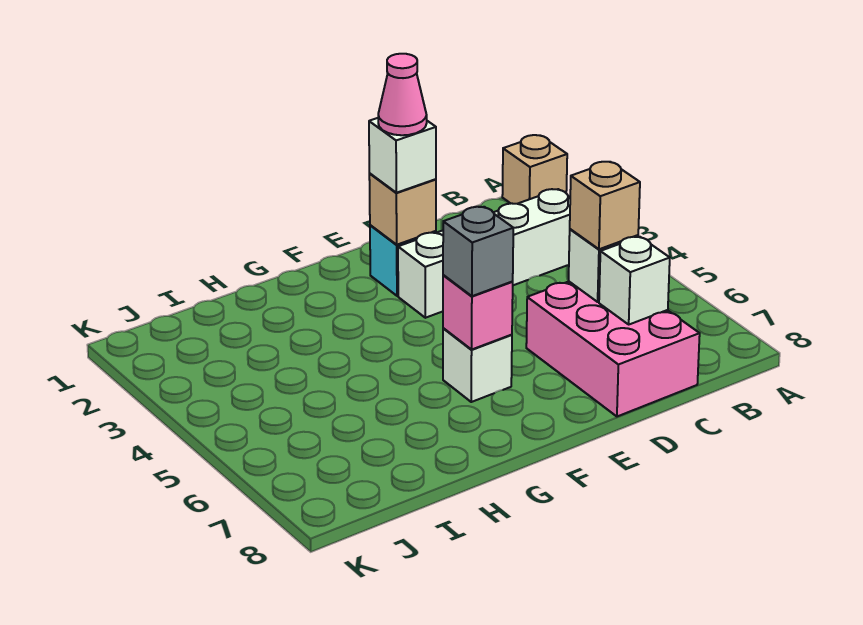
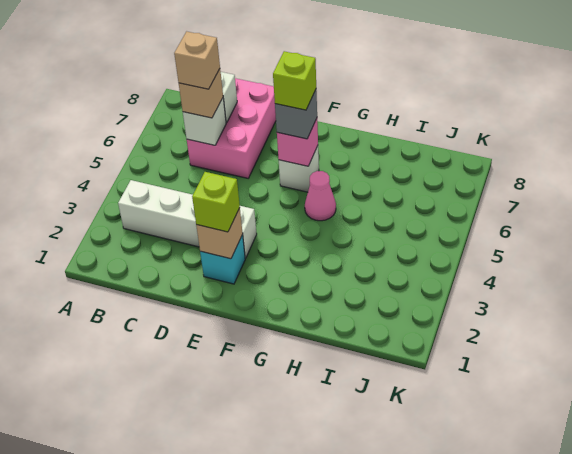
tan 1x1 brick [502,135,567,204] -> tan 1x1 brick moved to [174,31,220,89]
white 1x1 brick [369,118,436,193] -> lime 1x1 brick [192,172,240,232]
pink 1x1 cone [378,54,427,135] -> pink 1x1 cone moved to [305,171,336,221]
none -> lime 1x1 brick [273,51,316,110]

